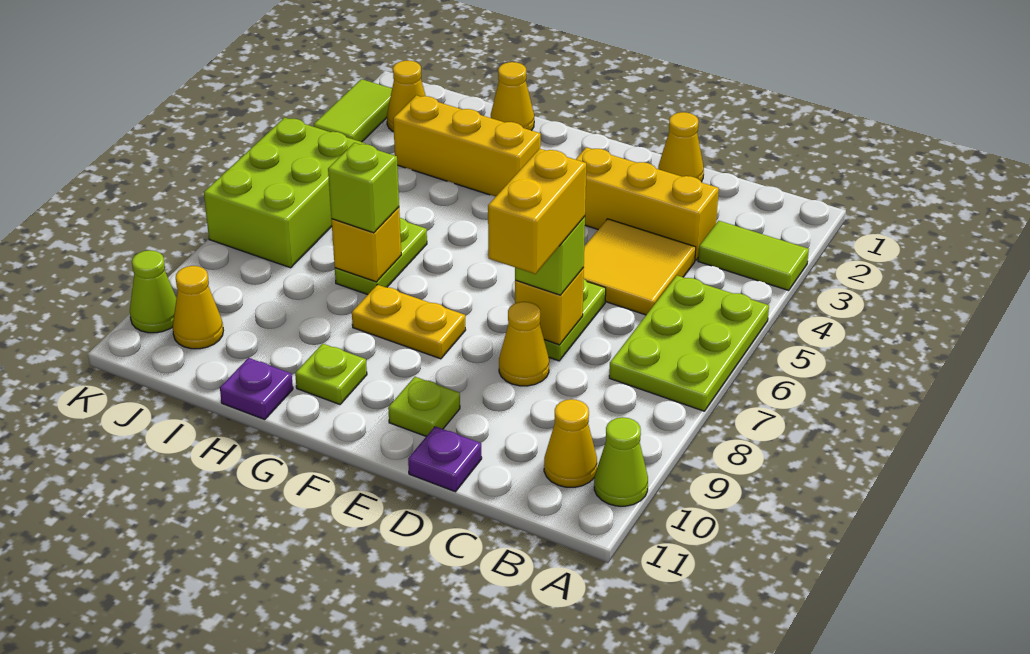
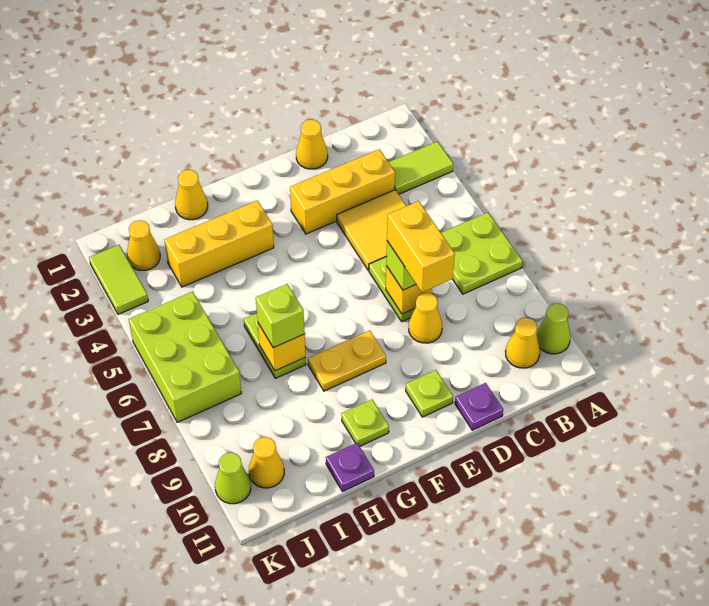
lime 2x3 plate [609,276,769,411] -> lime 2x2 plate [441,212,522,294]

